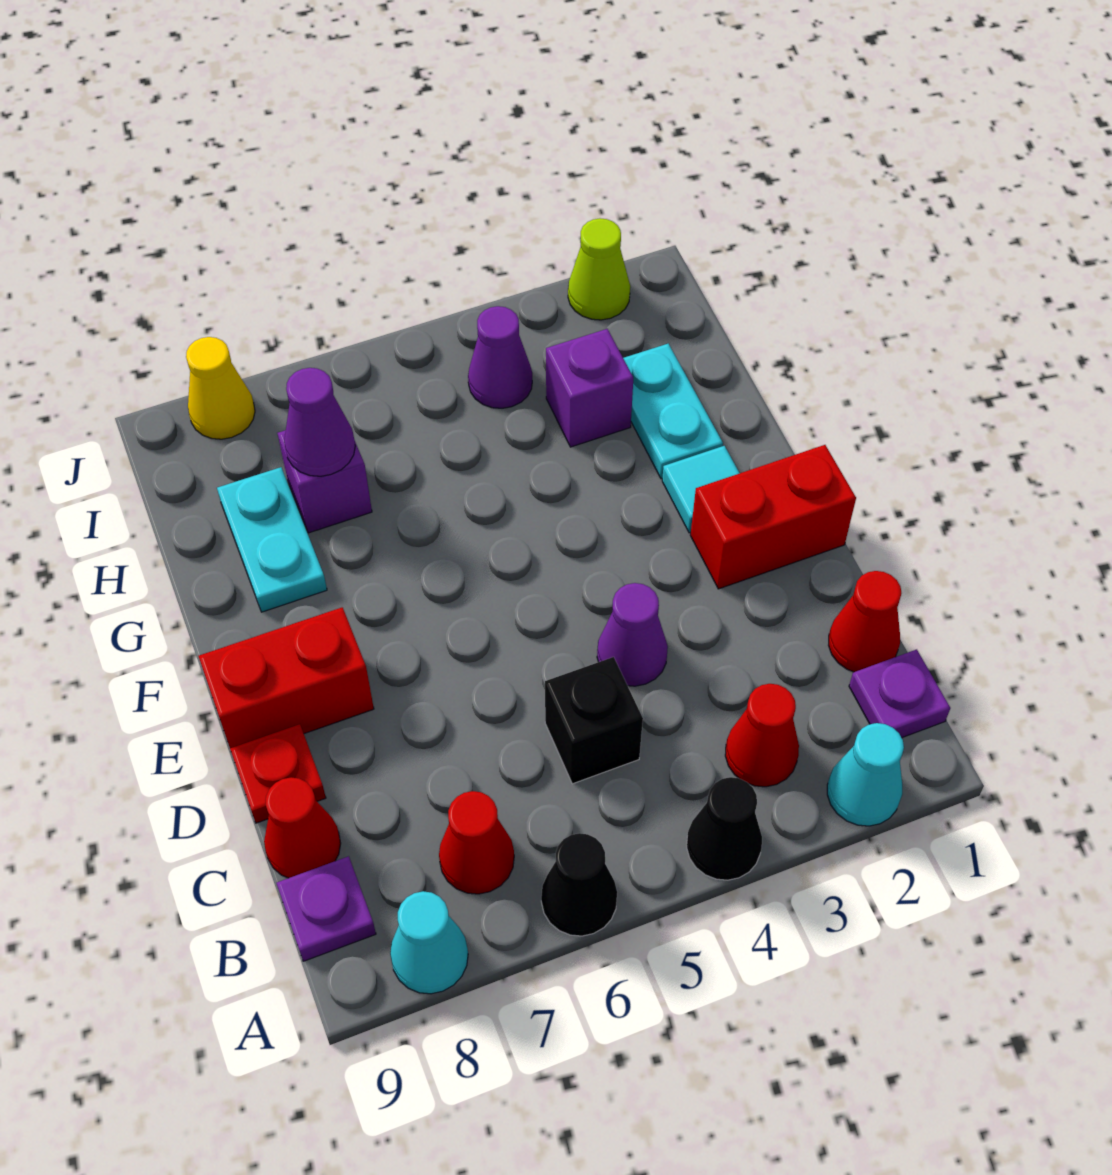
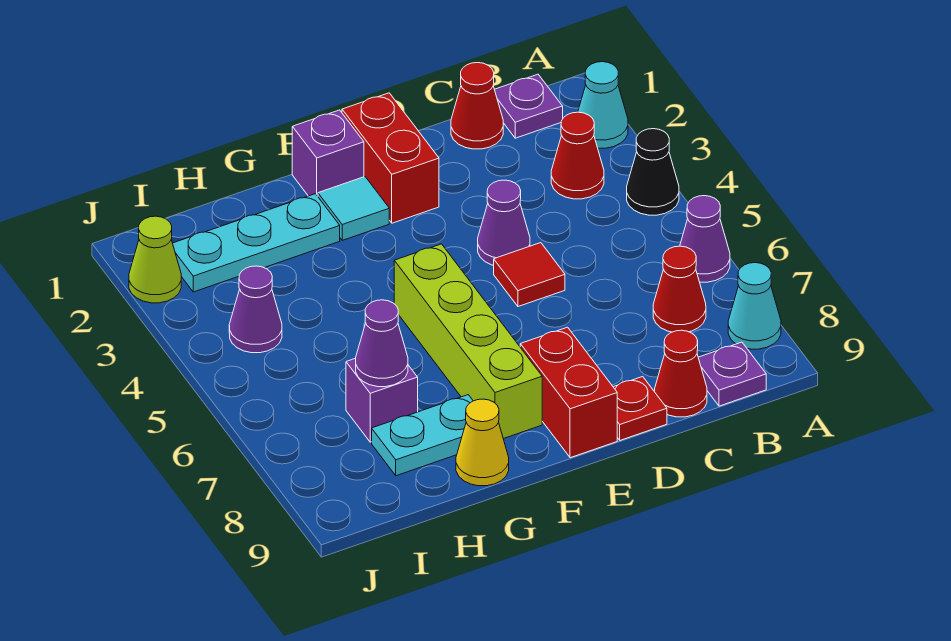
black 1x1 cone [541,833,617,936] -> purple 1x1 cone [680,196,730,282]
black 1x1 brick [545,657,643,784] -> none
none -> red 1x1 tile [494,243,565,306]
none -> lime 1x4 brick [394,244,542,439]
cyan 1x2 plate [623,344,723,479] -> cyan 1x3 plate [173,194,340,292]
purple 1x1 brick [546,329,633,447] -> purple 1x1 brick moved to [292,110,364,196]
yellow 1x1 cone [186,337,255,439] -> yellow 1x1 cone moved to [456,399,509,486]

